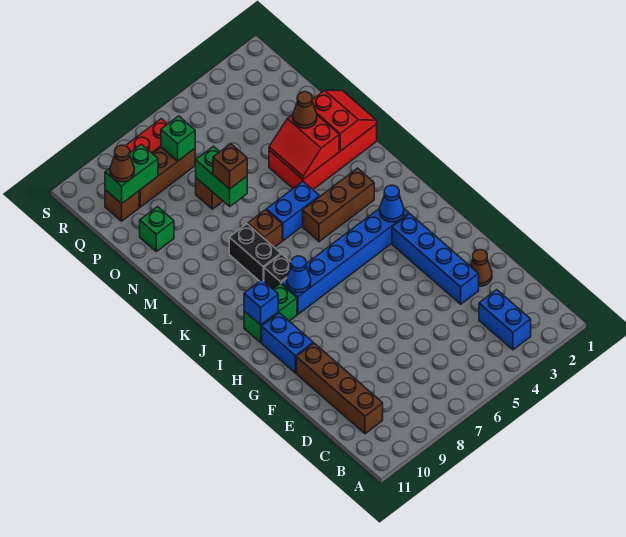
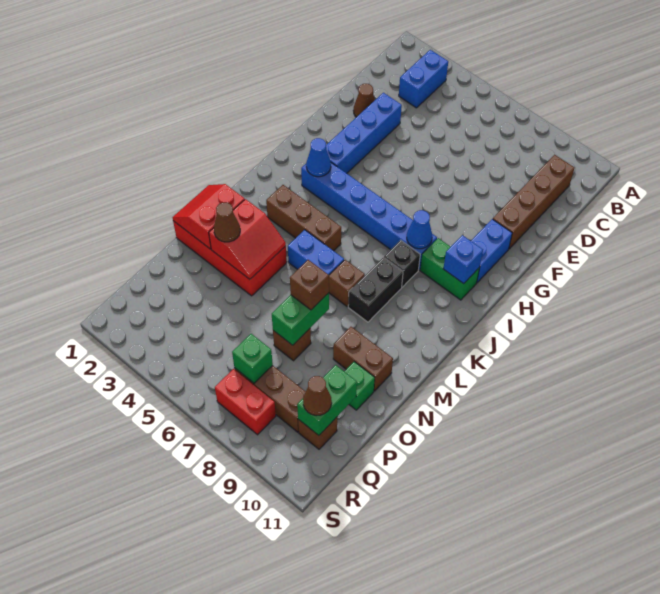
none -> brown 1x2 brick [333,327,393,391]
green 1x2 brick [105,144,158,204] -> green 1x2 brick turned to [297,365,357,435]

